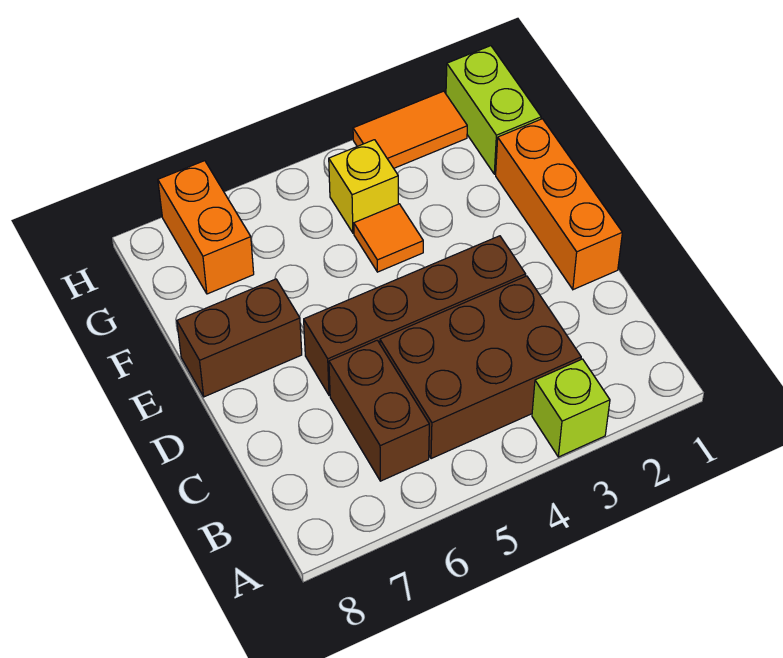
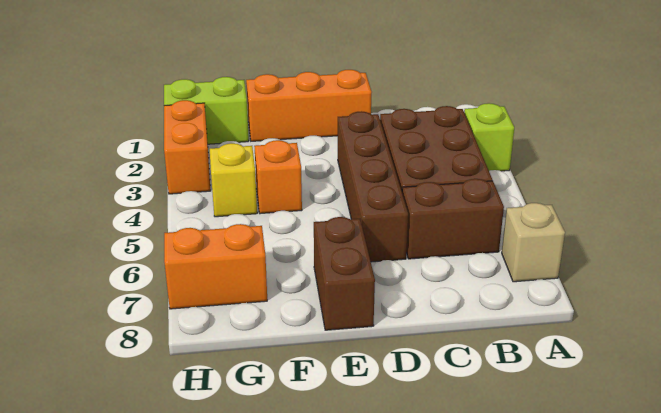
none -> tan 1x1 brick [502,203,565,282]
orange 1x1 tile [354,204,423,272] -> orange 1x1 brick [254,140,302,214]
orange 1x2 tile [353,91,467,168] -> orange 1x2 brick [164,100,211,194]

